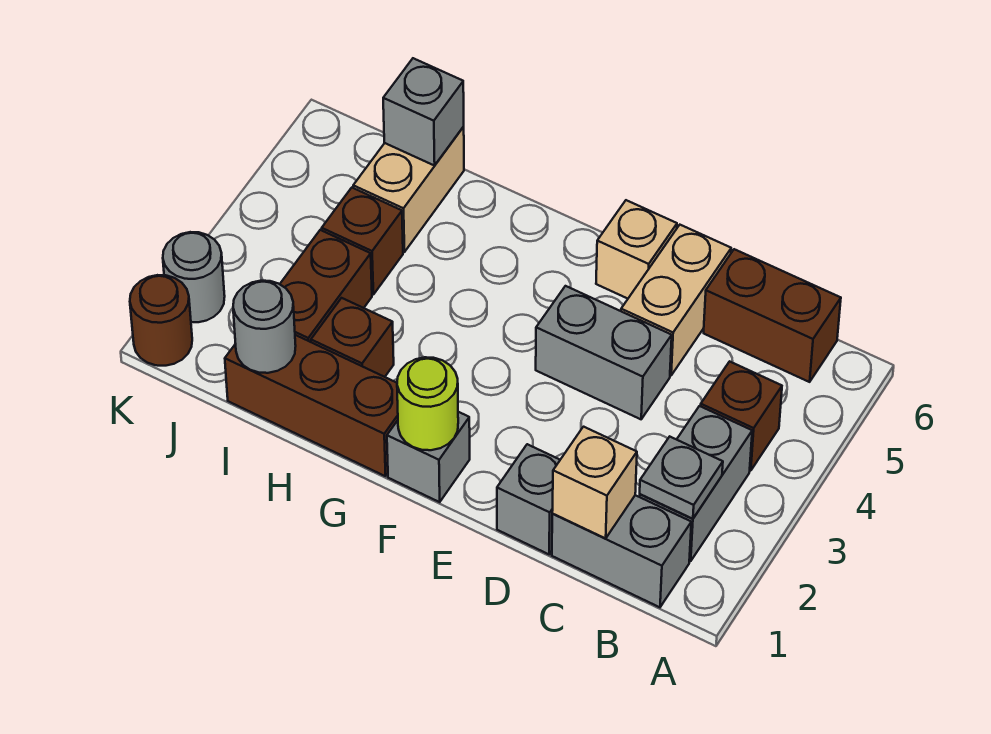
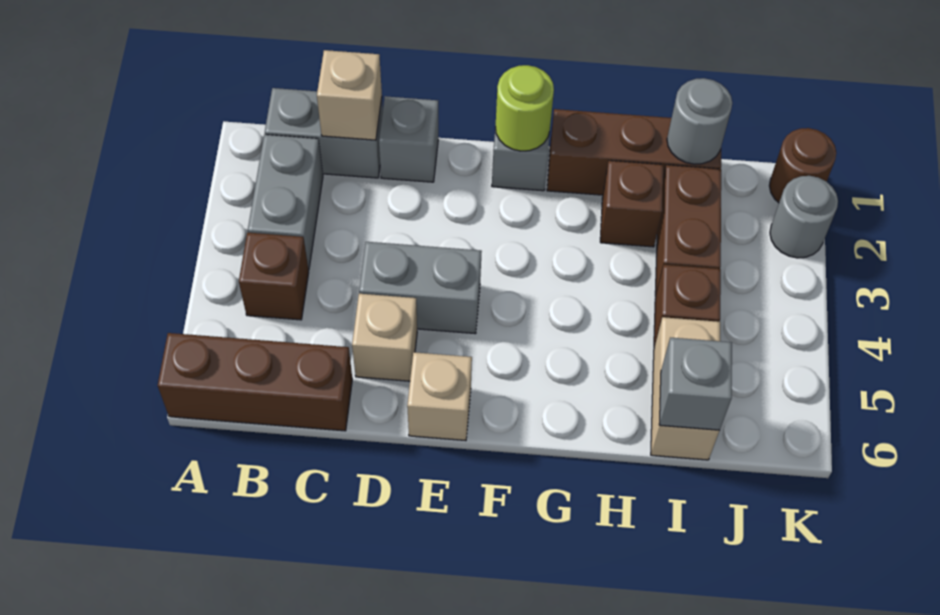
grey 1x1 plate [640,437,723,519] -> none
brown 1x2 brick [704,249,841,382] -> brown 1x3 brick [158,333,352,431]
tan 1x2 brick [621,225,731,375] -> tan 1x1 brick [352,294,417,381]

